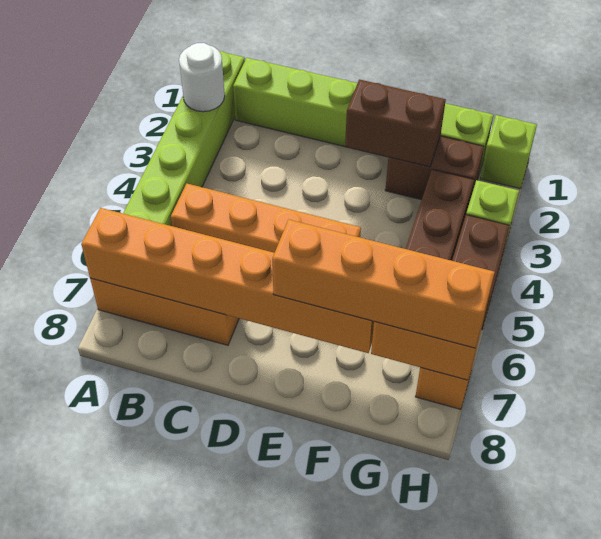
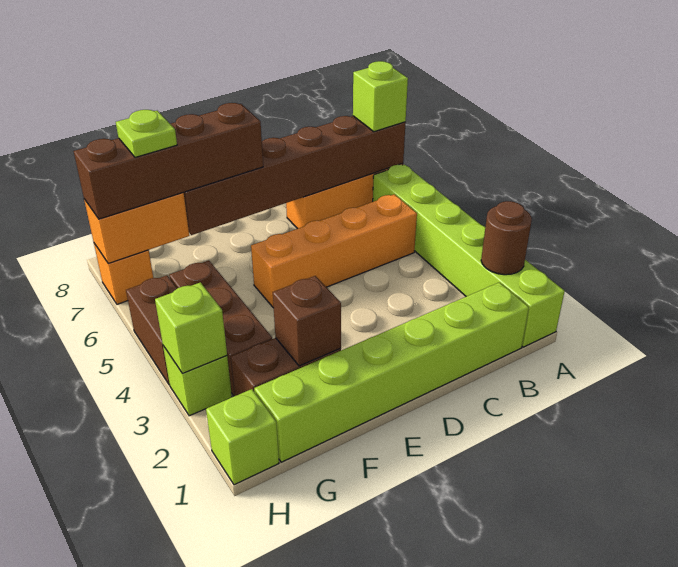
white 1x1 round brick [179,43,225,112] -> brown 1x1 round brick [481,201,532,275]
orange 1x6 brick [81,208,374,353] -> brown 1x6 brick [183,116,406,235]
none -> lime 1x1 brick [353,61,408,132]
brown 1x2 brick [345,79,446,167] -> brown 1x1 brick [273,276,341,366]
orange 1x4 brick [272,220,495,348] -> brown 1x4 brick [74,103,263,219]
none -> lime 1x1 plate [116,110,177,157]
none -> lime 1x1 brick [155,282,227,373]

